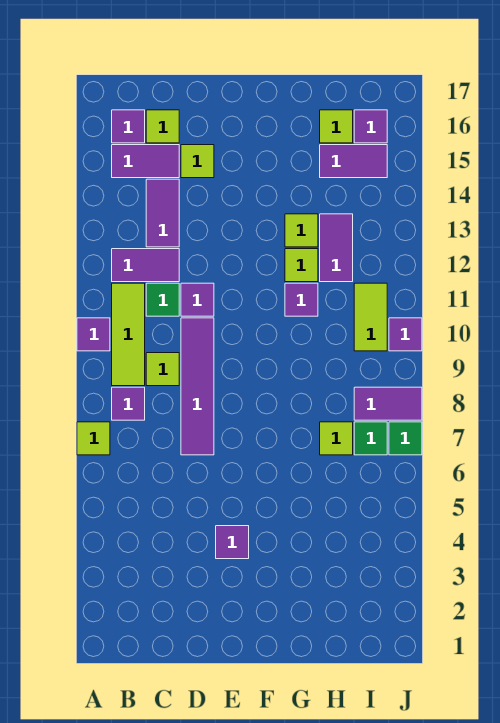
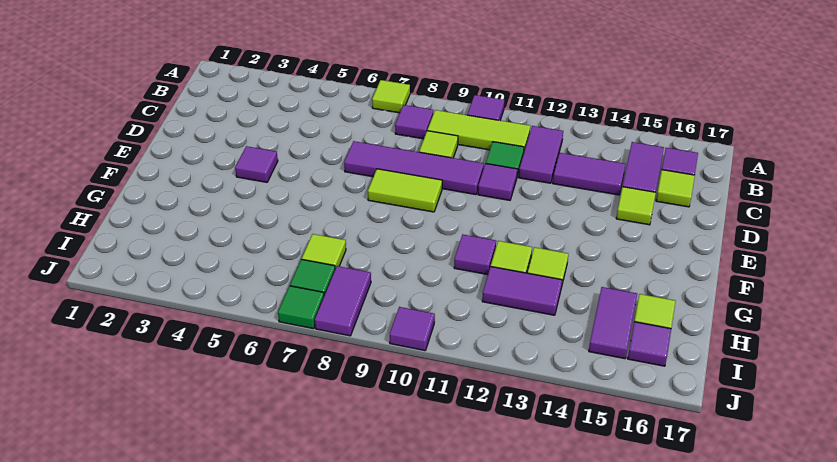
lime 1x2 tile [354,283,387,351] -> lime 1x2 tile moved to [368,169,442,212]

